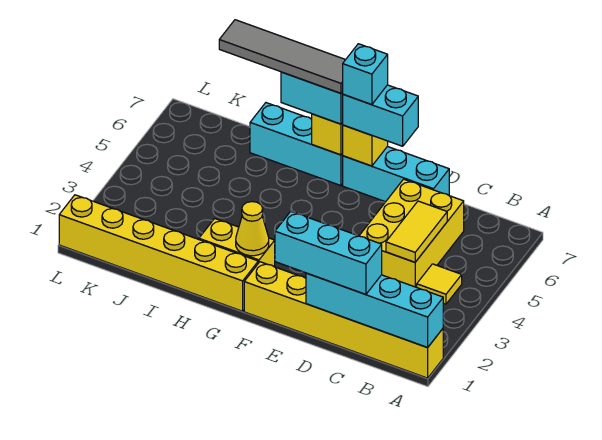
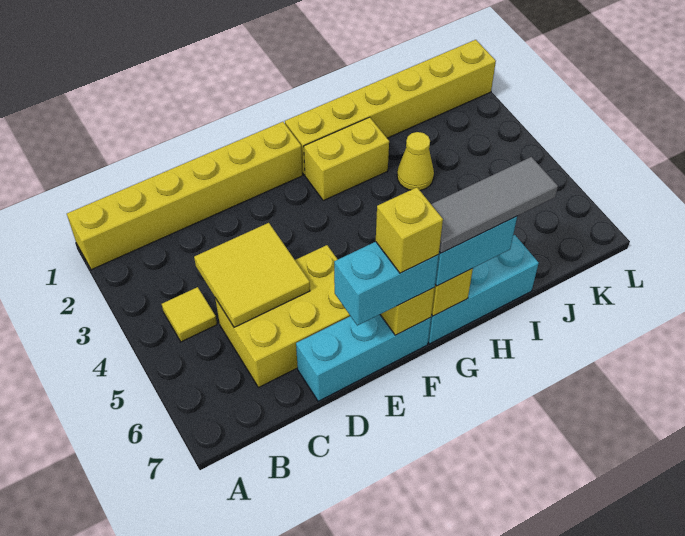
cyan 1x4 brick [306,273,443,348] -> none
cyan 1x3 brick [275,212,382,294] -> none
yellow 2x3 brick [359,179,464,287] -> yellow 2x3 brick turned to [215,245,350,388]
yellow 1x2 tile [386,201,447,262] -> yellow 2x2 tile [194,223,310,327]
cyan 1x1 brick [343,44,388,105] -> yellow 1x1 brick [376,187,443,273]
yellow 1x1 cone [236,202,269,256] -> yellow 1x1 cone moved to [397,132,434,190]
grey 1x4 tile [219,20,345,93] -> grey 1x3 tile [431,157,558,253]

